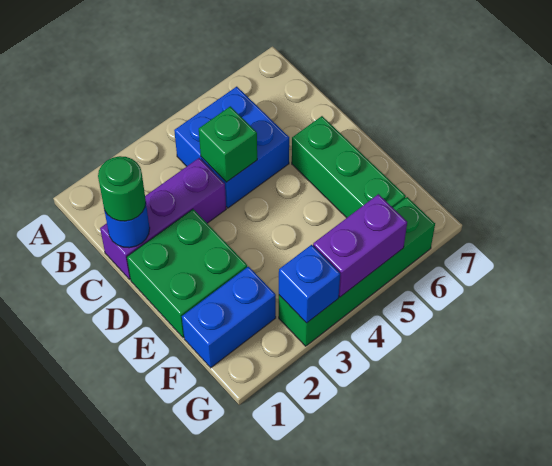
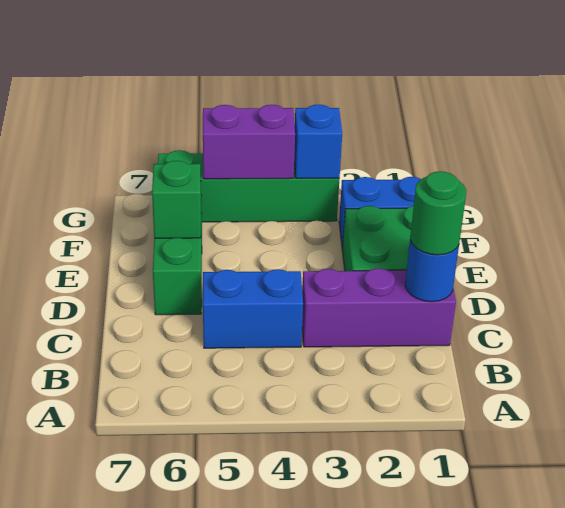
blue 2x2 brick [174,87,289,208] -> blue 1x2 brick [203,269,303,348]
green 1x1 brick [199,106,257,182] -> green 1x1 brick moved to [152,161,201,238]

